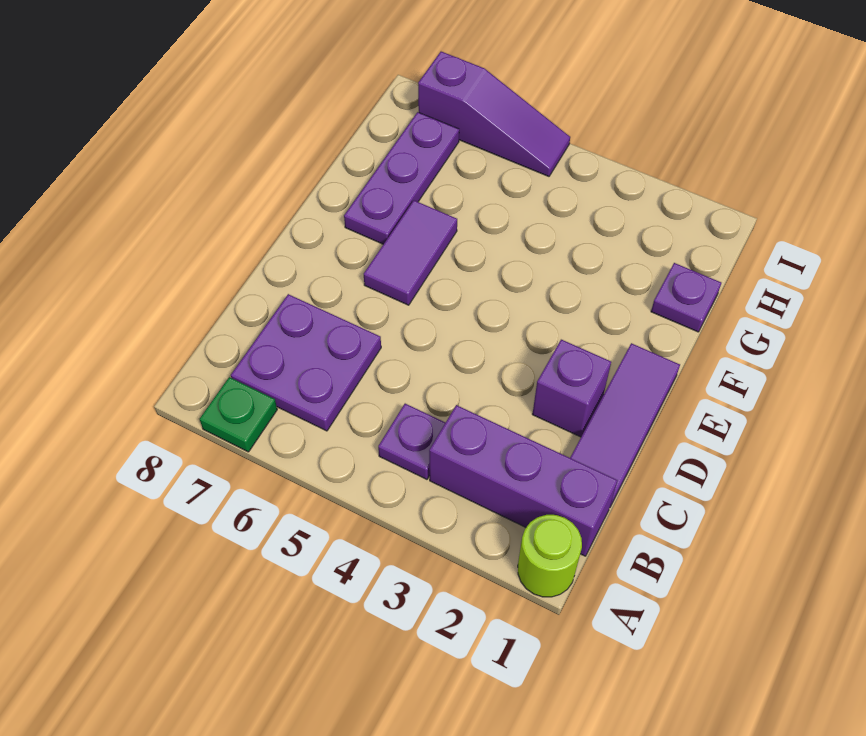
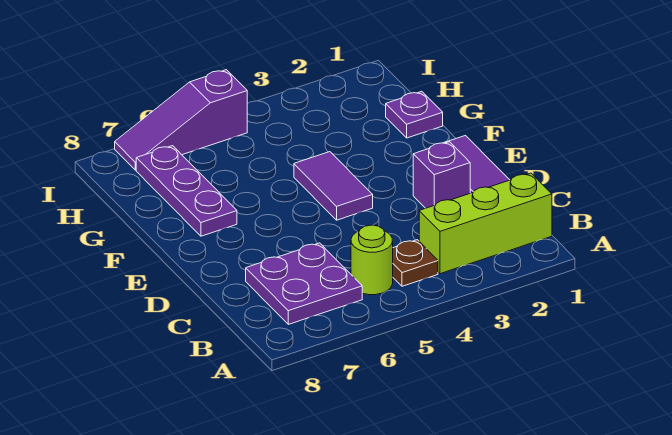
lime 1x1 round brick [518,515,582,597] -> lime 1x1 round brick moved to [351,225,393,295]
green 1x1 plate [200,377,277,452] -> none
purple 1x3 brick [429,405,618,556] -> lime 1x3 brick [419,173,552,274]
purple 1x1 plate [378,404,446,479] -> brown 1x1 plate [393,240,438,286]
purple 1x2 tile [364,200,457,305] -> purple 1x2 tile moved to [294,152,373,220]
purple 1x3 slope [418,52,570,176] -> purple 1x3 slope turned to [115,70,247,170]

